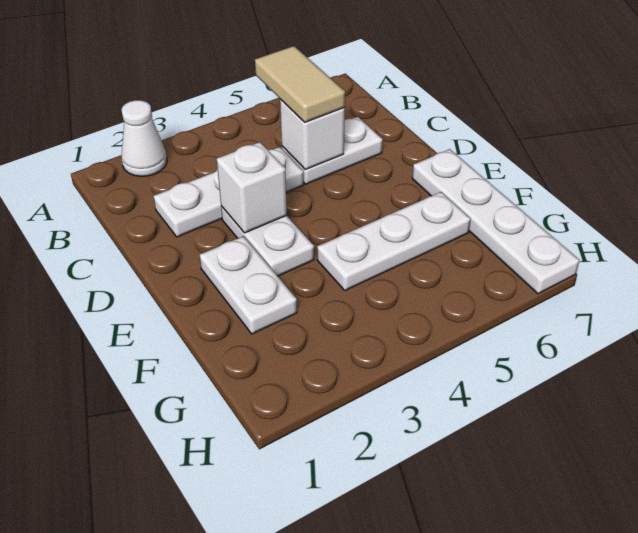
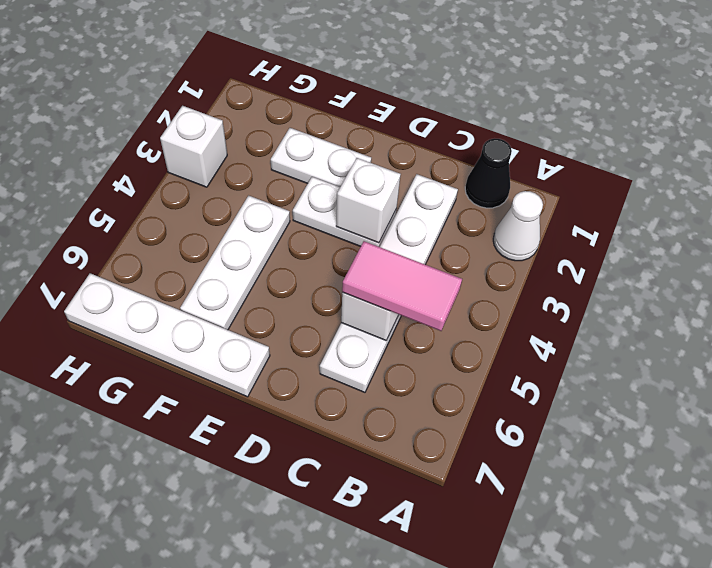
none -> black 1x1 cone [465,139,512,208]
tan 1x2 tile [255,46,345,122] -> pink 1x2 tile [342,241,462,331]
none -> white 1x1 brick [160,106,227,187]

